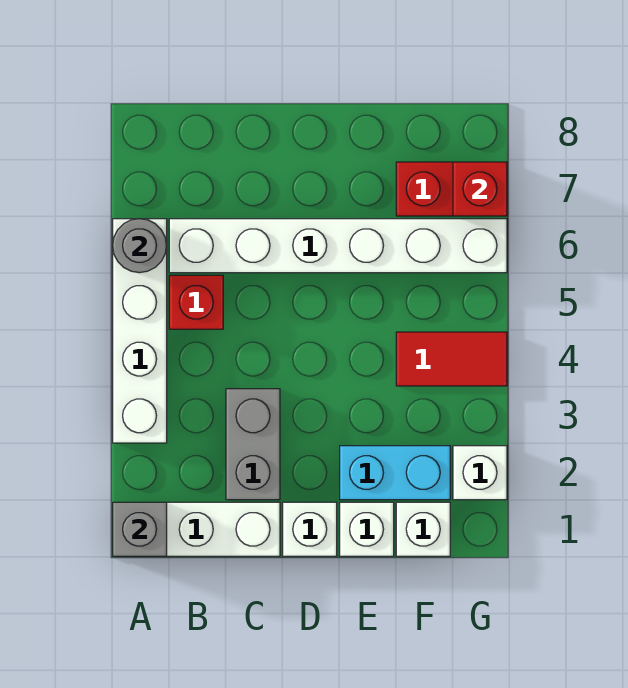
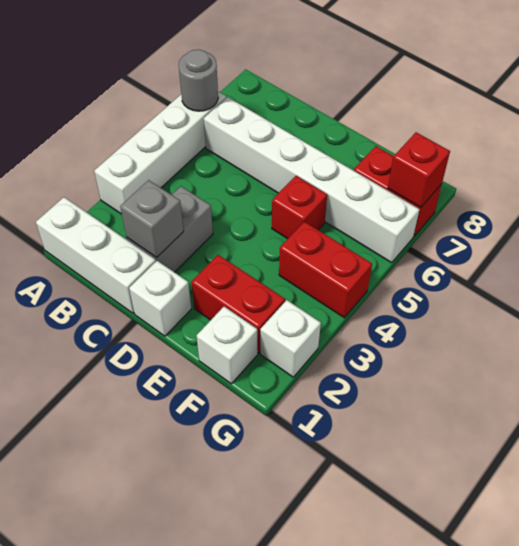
grey 1x1 brick [113,502,167,556] -> grey 1x1 brick moved to [120,180,184,258]
red 1x1 brick [169,275,223,329] -> red 1x1 brick moved to [272,176,327,239]
white 1x1 brick [340,502,394,556] -> none
cyan 1x2 brick [340,446,450,500] -> red 1x2 brick [191,255,285,353]
red 1x2 tile [396,332,507,386] -> red 1x2 brick [279,222,372,318]

